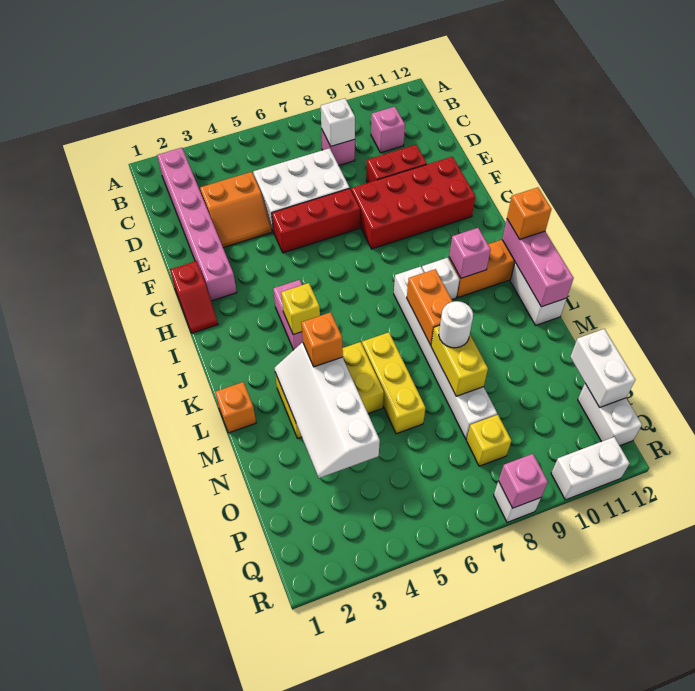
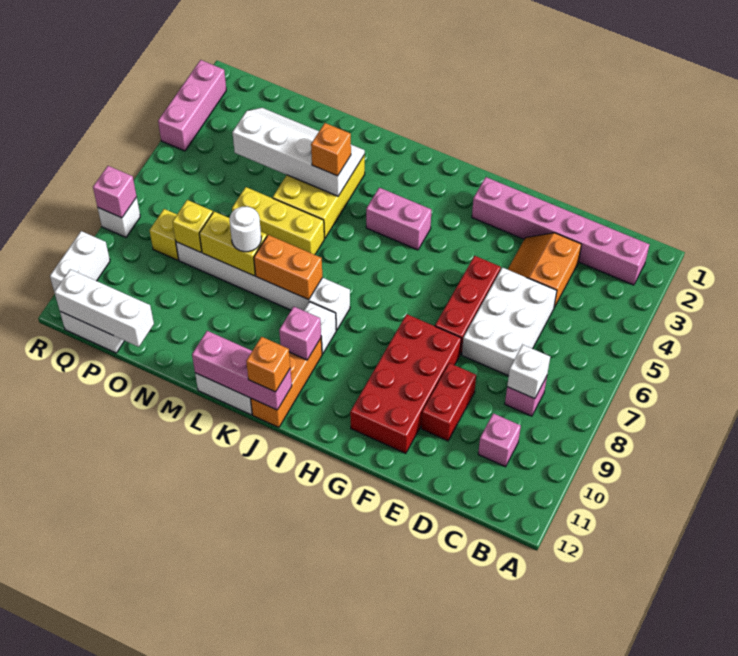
red 1x2 slope [170,261,218,333] -> none
yellow 1x1 brick [281,283,320,335] -> yellow 1x1 brick moved to [173,200,213,252]
orange 1x1 brick [215,382,256,433] -> none
white 1x2 brick [570,329,635,407] -> white 1x3 brick [54,269,154,347]
none -> pink 1x3 brick [158,60,226,151]

